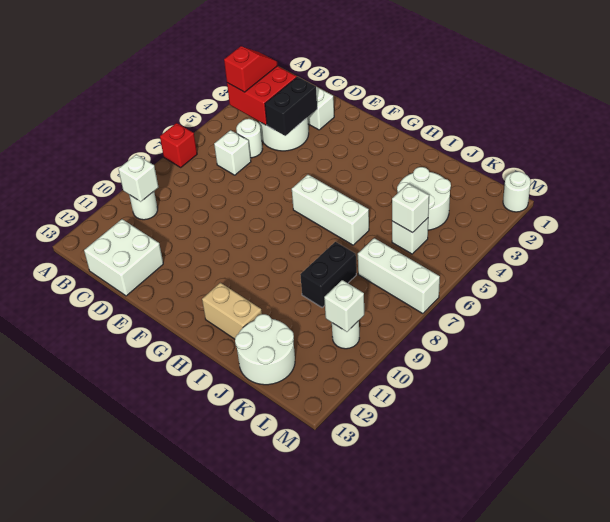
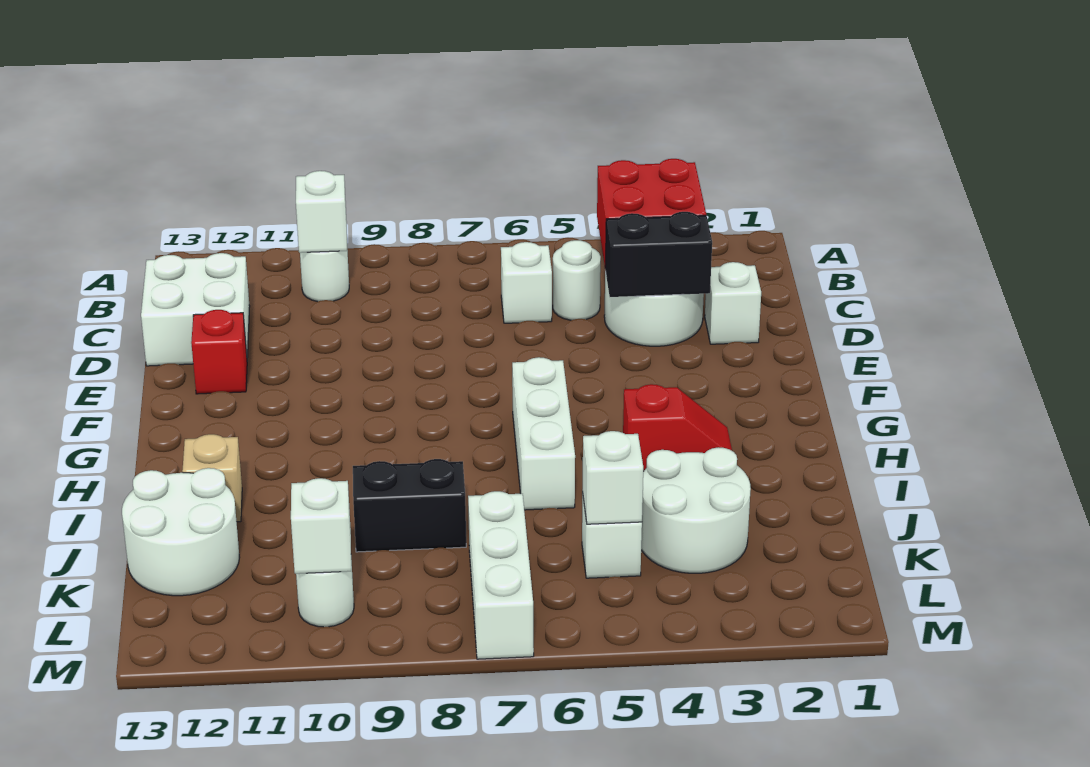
red 1x1 brick [160,123,197,167] -> red 1x1 brick moved to [191,310,247,394]
red 1x2 slope [224,46,278,92] -> red 1x2 slope moved to [623,384,732,471]
tan 1x2 brick [202,283,262,339] -> tan 1x1 brick [182,434,242,522]
white 1x1 round brick [503,171,531,212] -> none

